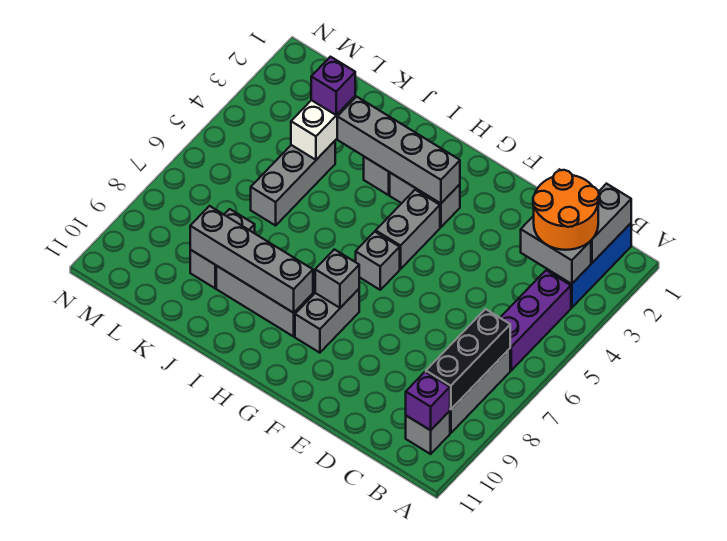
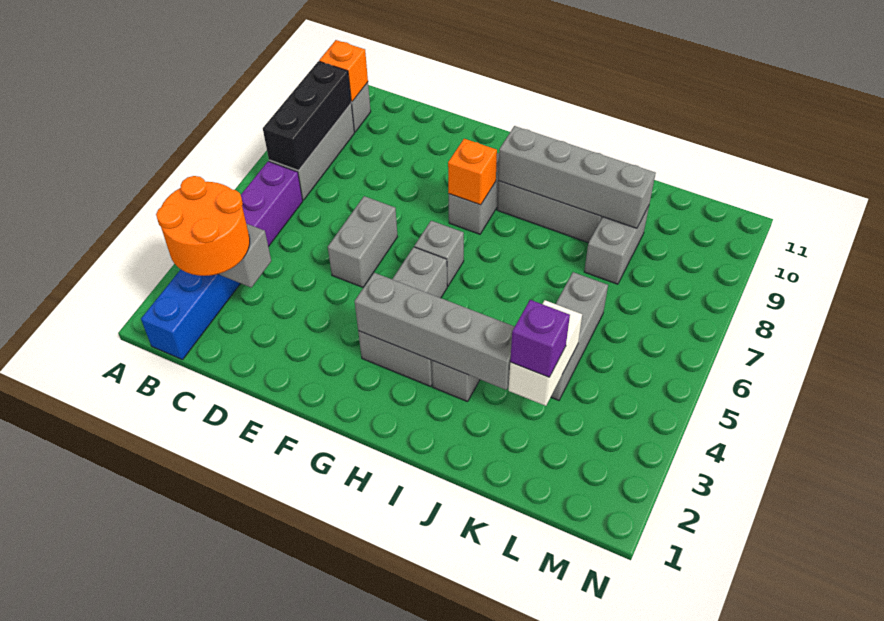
grey 1x2 brick [591,184,631,263] -> grey 1x2 brick moved to [328,196,398,287]
purple 1x1 brick [406,372,450,430] -> orange 1x1 brick [319,40,368,102]
grey 1x1 brick [315,249,359,308] -> orange 1x1 brick [448,139,497,205]

